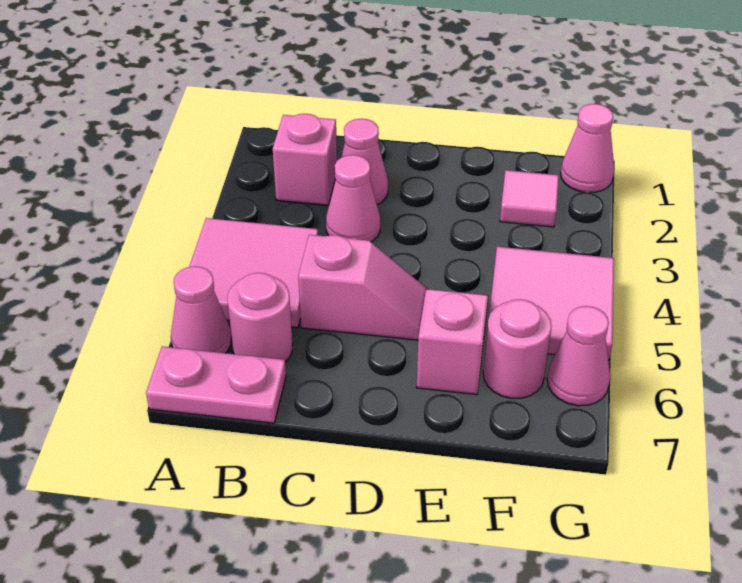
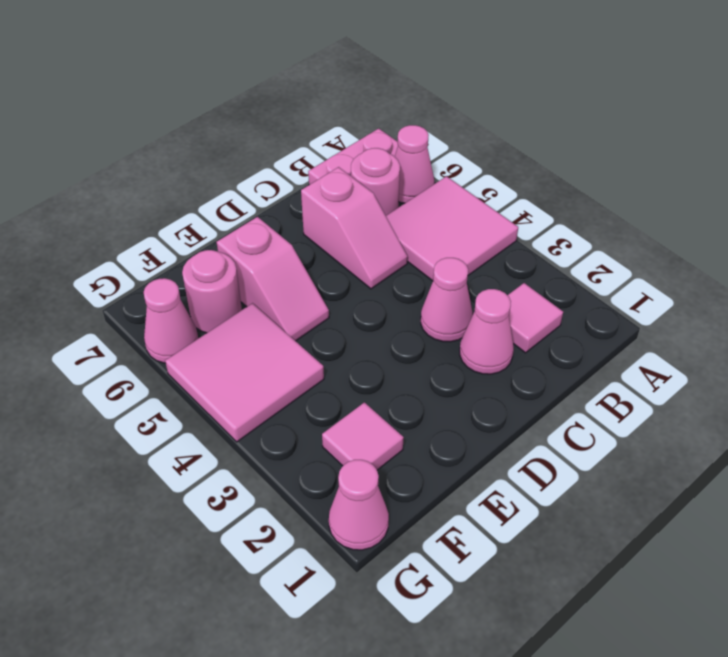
pink 1x1 brick [273,114,337,205] -> pink 1x1 tile [508,283,563,353]
pink 1x2 slope [298,235,428,340] -> pink 1x2 slope turned to [301,167,408,289]

